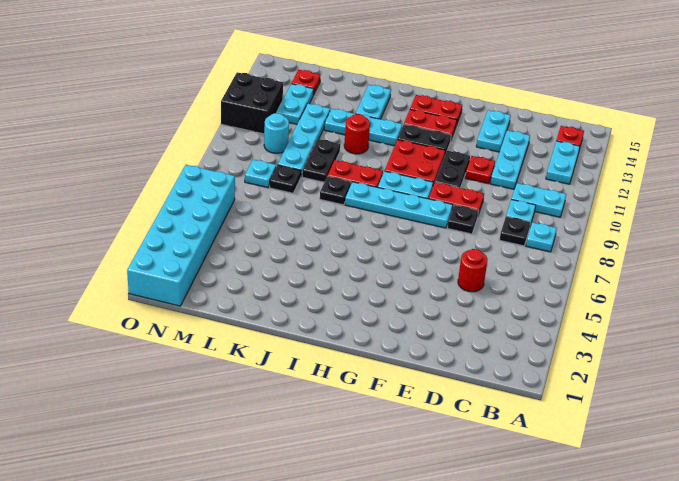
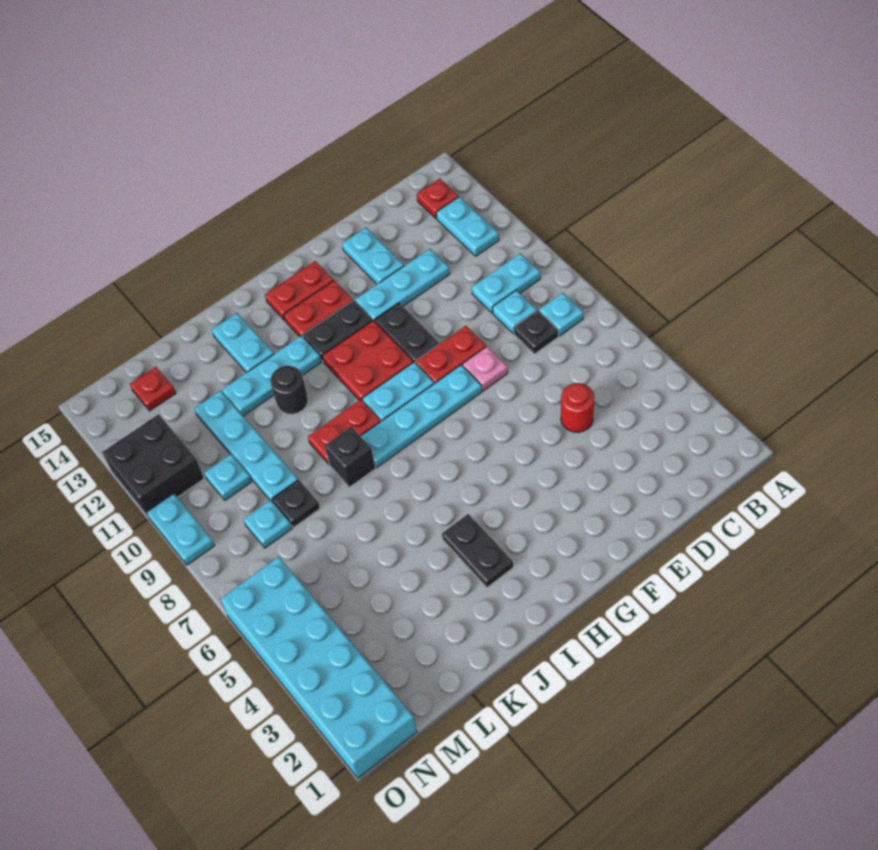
cyan 1x3 plate [490,130,530,189] -> cyan 1x3 plate turned to [355,249,450,321]
black 1x1 plate [447,205,479,234] -> pink 1x1 plate [462,347,508,391]
red 1x1 plate [465,156,495,184] -> none
black 1x1 plate [320,176,351,205] -> black 1x1 brick [325,427,375,487]
red 1x1 round brick [344,114,370,154] -> black 1x1 round brick [270,366,308,414]
black 1x2 plate [302,139,340,182] -> black 1x2 plate moved to [442,514,513,587]
cyan 1x1 round brick [264,113,289,153] -> cyan 1x1 plate [204,454,252,500]
cyan 1x2 plate [277,84,314,124] -> cyan 1x2 plate moved to [146,493,214,565]

